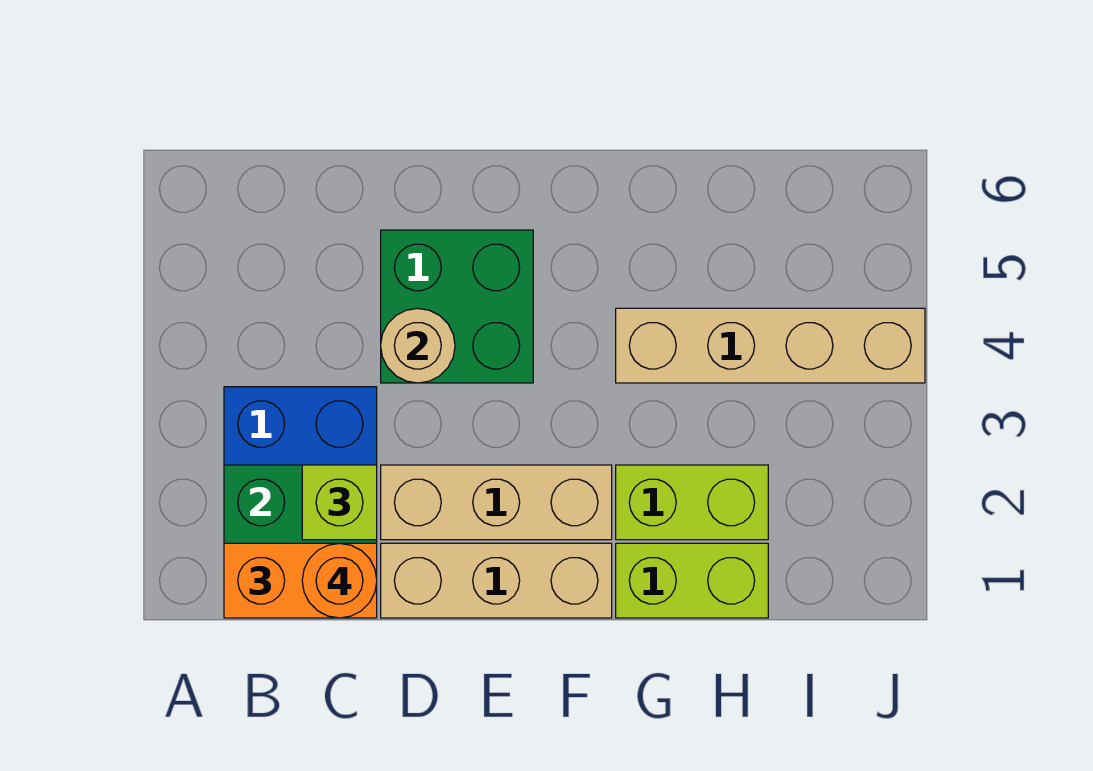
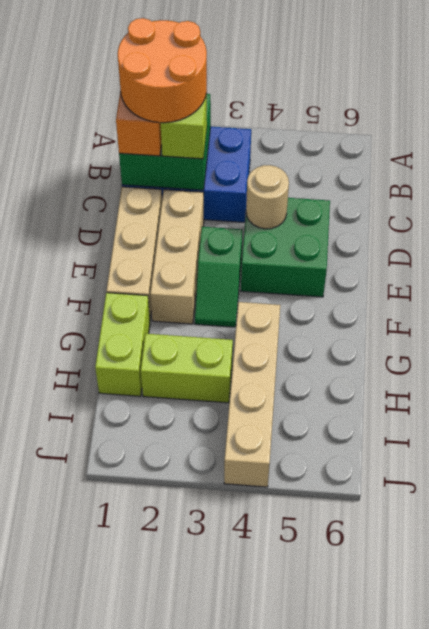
orange 1x1 round brick [302,543,377,618] -> orange 2x2 round brick [118,18,207,123]
none -> green 1x2 slope [195,227,242,327]
lime 1x2 brick [616,465,768,540] -> lime 1x2 brick turned to [141,334,233,403]

